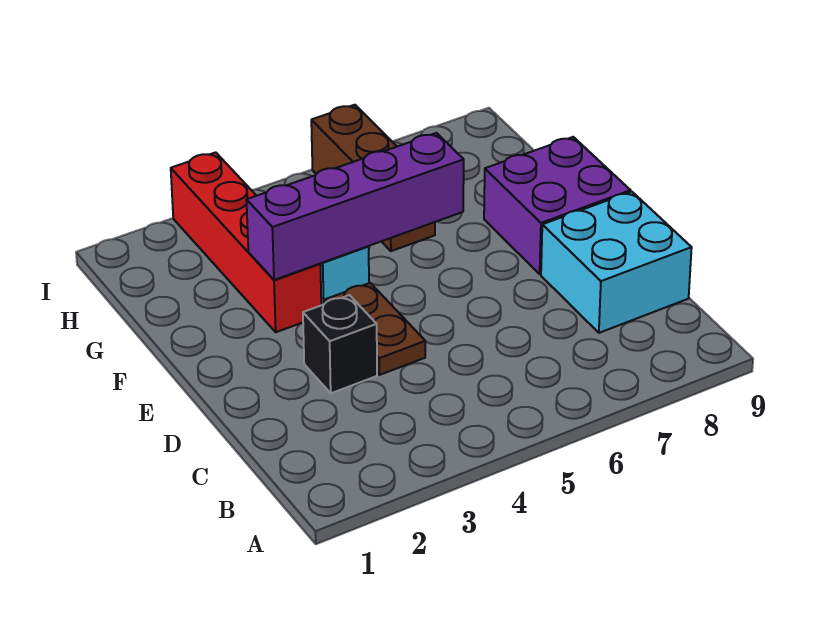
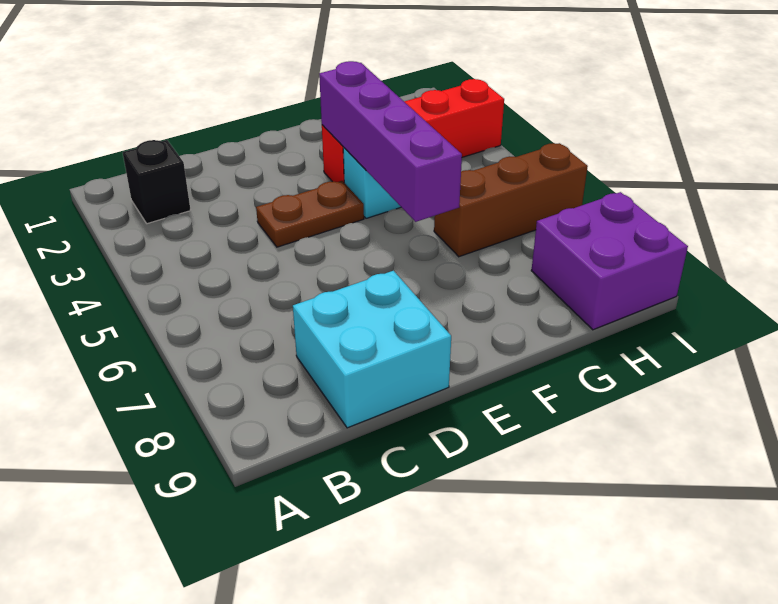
black 1x1 brick [303,295,377,393] -> black 1x1 brick moved to [123,140,190,224]
purple 2x2 brick [484,137,631,274] -> purple 2x2 brick moved to [531,192,688,330]

